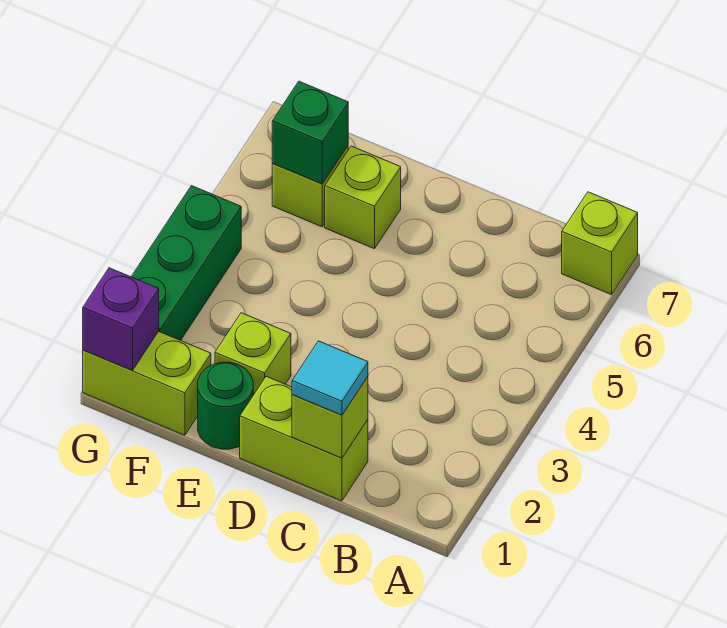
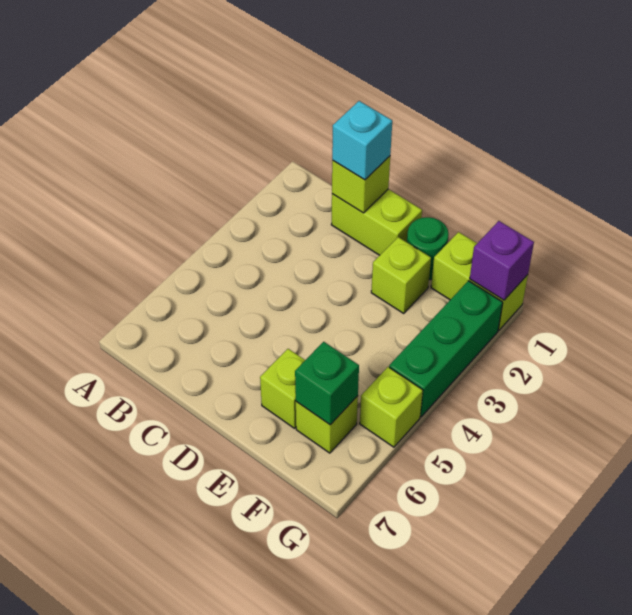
lime 1x1 brick [562,192,638,295] -> lime 1x1 brick moved to [360,367,423,447]
cyan 1x1 tile [292,341,368,415] -> cyan 1x1 brick [332,101,392,180]

